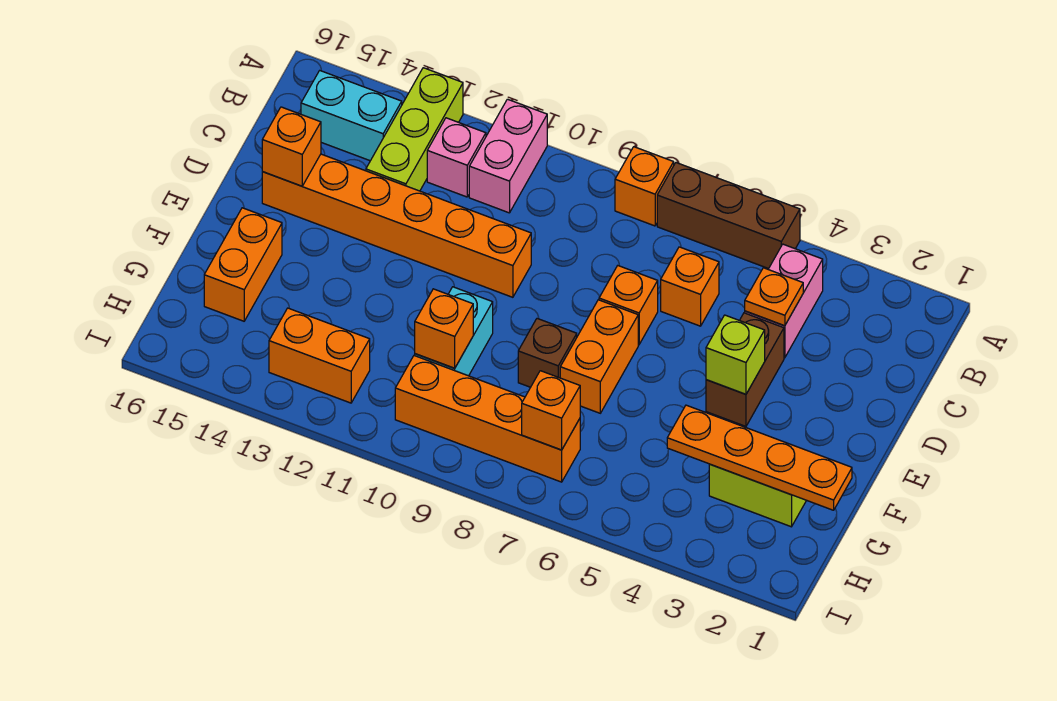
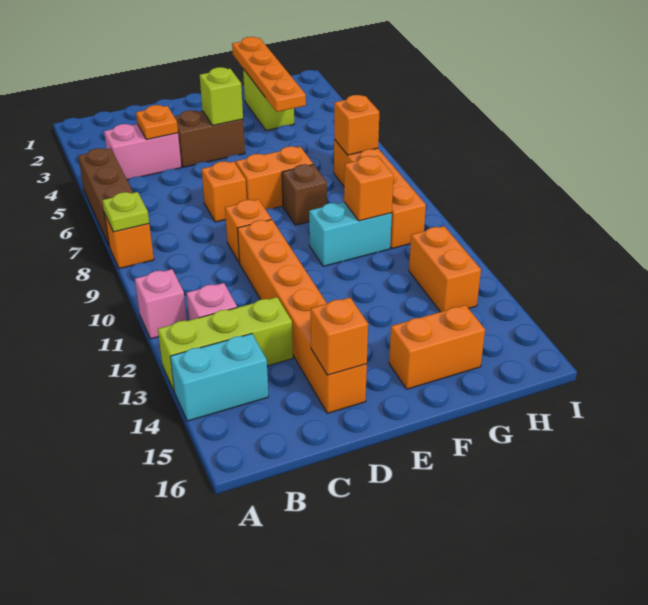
none -> lime 1x1 plate [102,192,149,232]
pink 1x2 brick [469,99,547,213] -> pink 1x1 brick [135,269,187,339]
cyan 1x2 brick [301,71,402,161] -> cyan 1x2 brick turned to [170,334,268,421]
orange 1x1 brick [661,247,719,326] -> orange 1x1 brick moved to [225,199,271,263]

